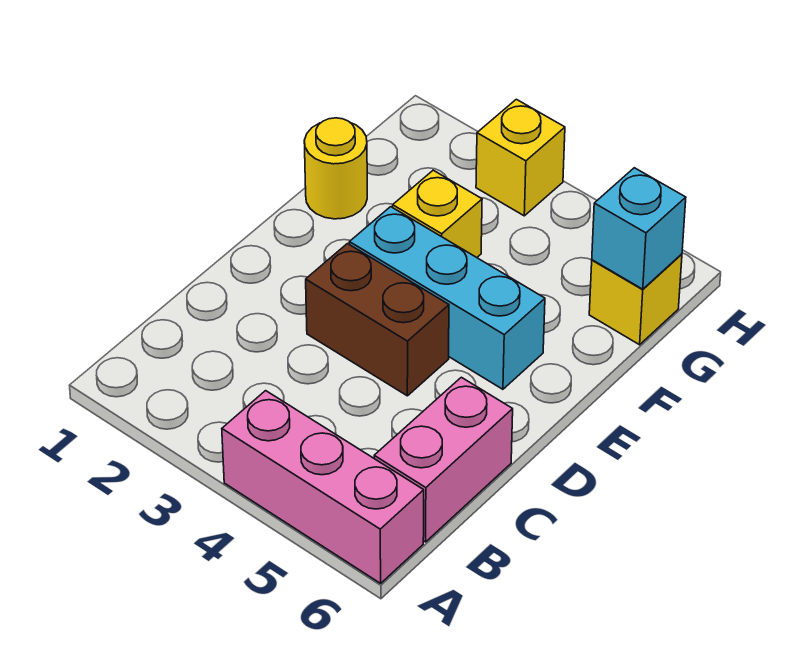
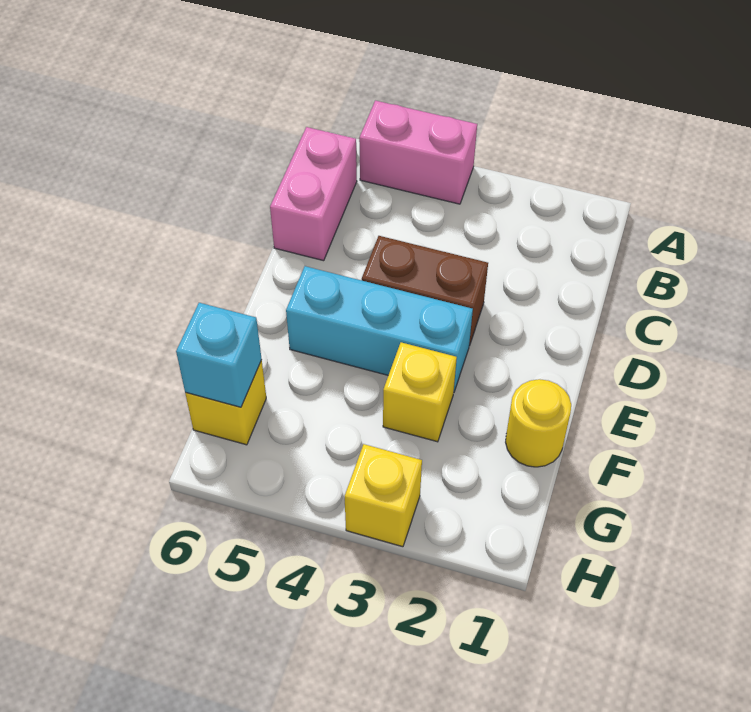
pink 1x3 brick [222,391,424,583] -> pink 1x2 brick [359,100,477,204]

